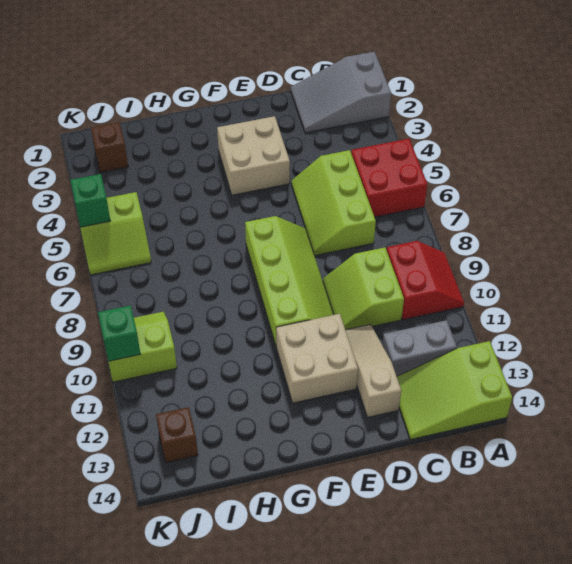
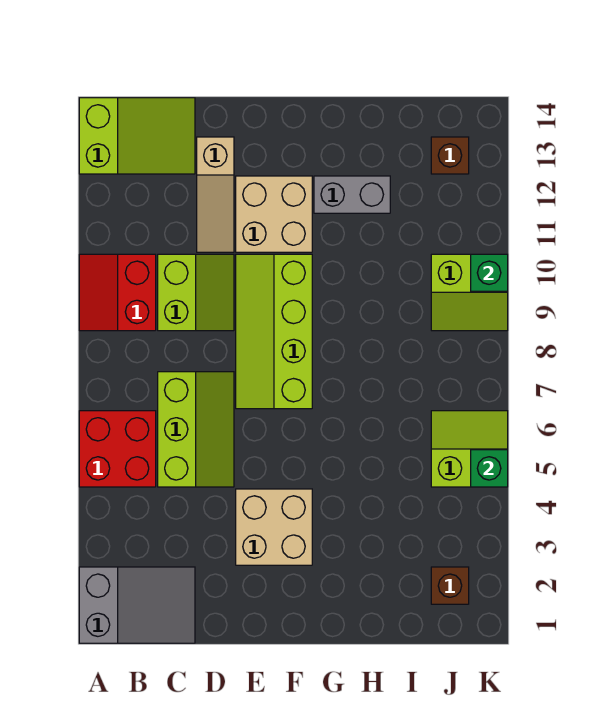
grey 1x2 brick [382,320,457,376] -> grey 1x2 brick moved to [314,176,390,213]

